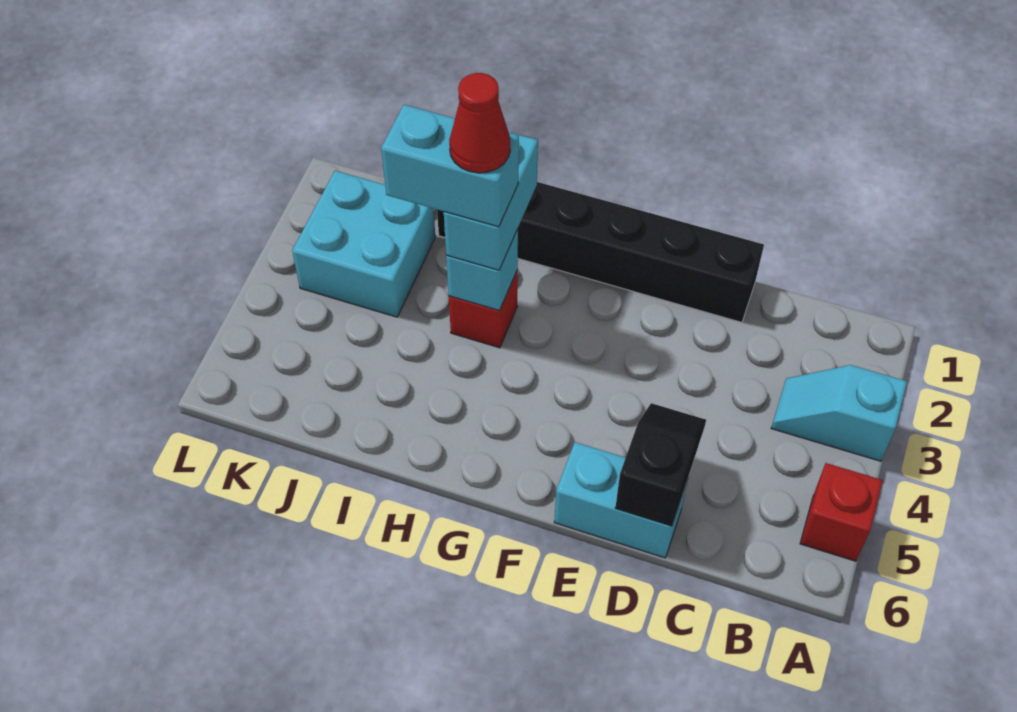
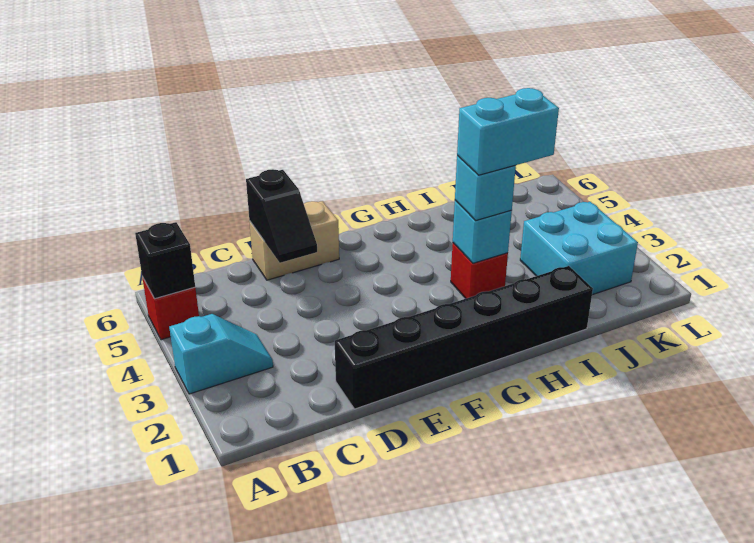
none -> black 1x1 brick [135,222,195,299]
cyan 1x2 brick [554,442,688,558] -> tan 1x2 brick [249,201,339,280]
cyan 1x2 brick [444,132,538,270] -> cyan 1x1 brick [455,155,516,221]
red 1x1 cone [449,73,510,173] -> none

